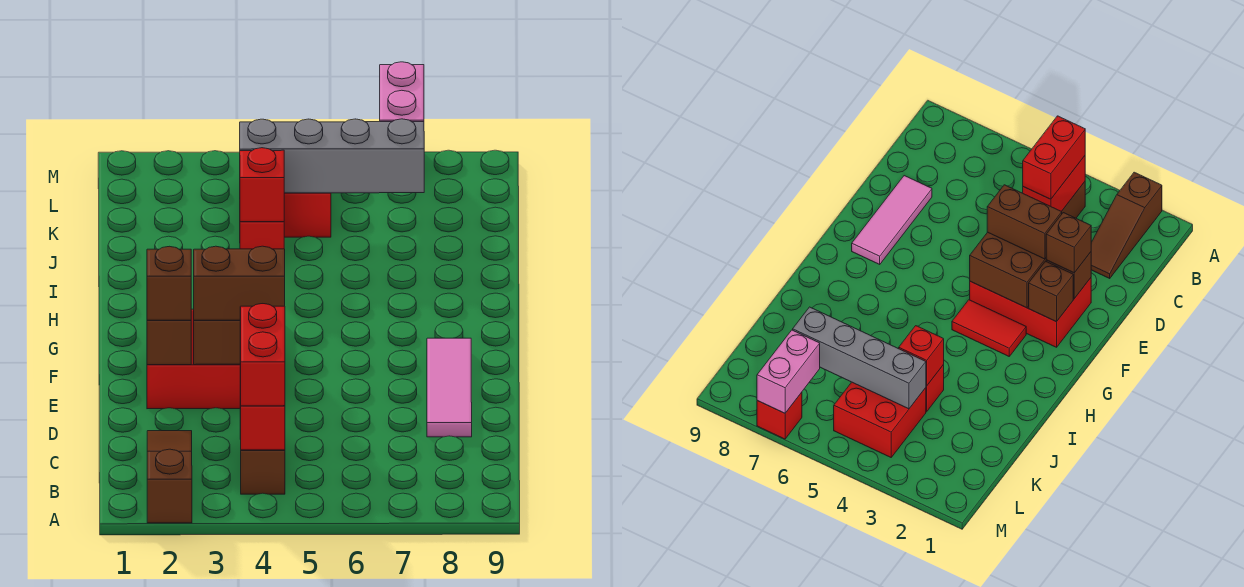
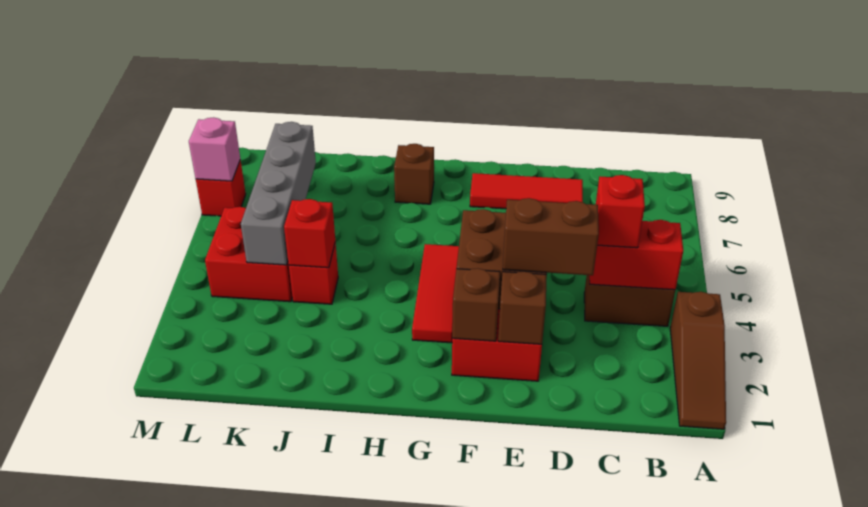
brown 1x3 slope [147,431,192,523] -> brown 1x3 slope turned to [670,292,726,429]
red 1x2 brick [240,304,285,406] -> red 1x1 brick [596,175,645,248]
pink 1x3 tile [427,338,472,437] -> red 1x3 tile [470,173,583,209]
brown 1x1 brick [147,246,191,320] -> brown 1x1 brick moved to [394,144,434,204]
brown 1x2 brick [194,246,285,320] -> brown 1x2 brick turned to [503,198,599,275]
red 1x2 tile [952,300,1026,356] -> red 1x3 tile [412,244,459,343]
pink 1x2 brick [380,62,424,122] -> pink 1x1 brick [189,117,240,181]

